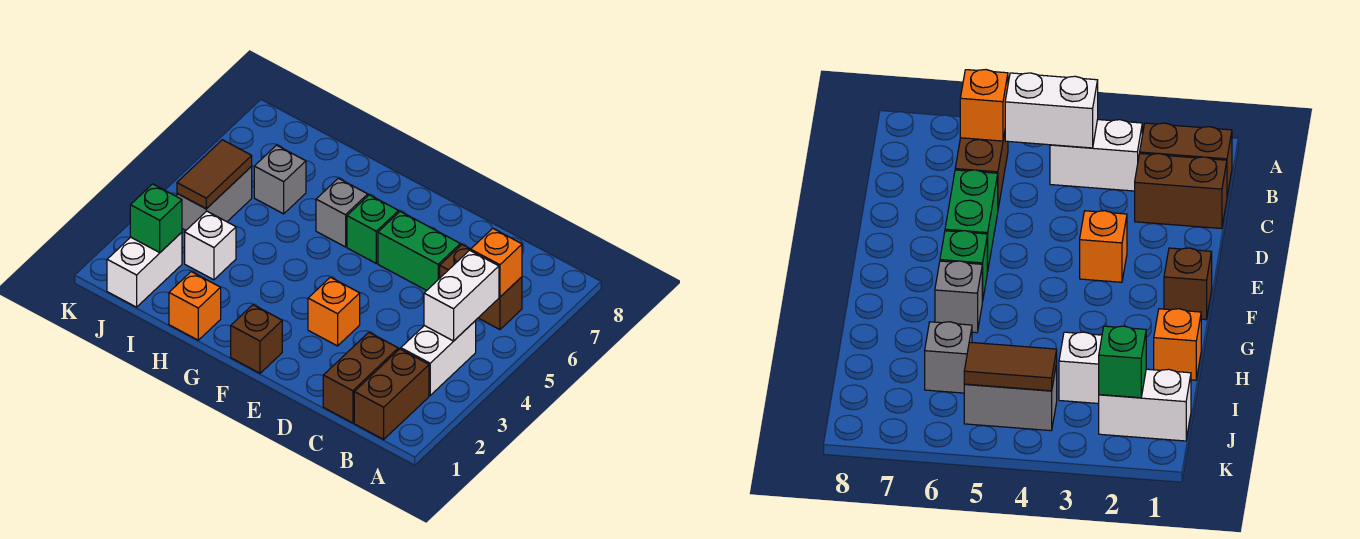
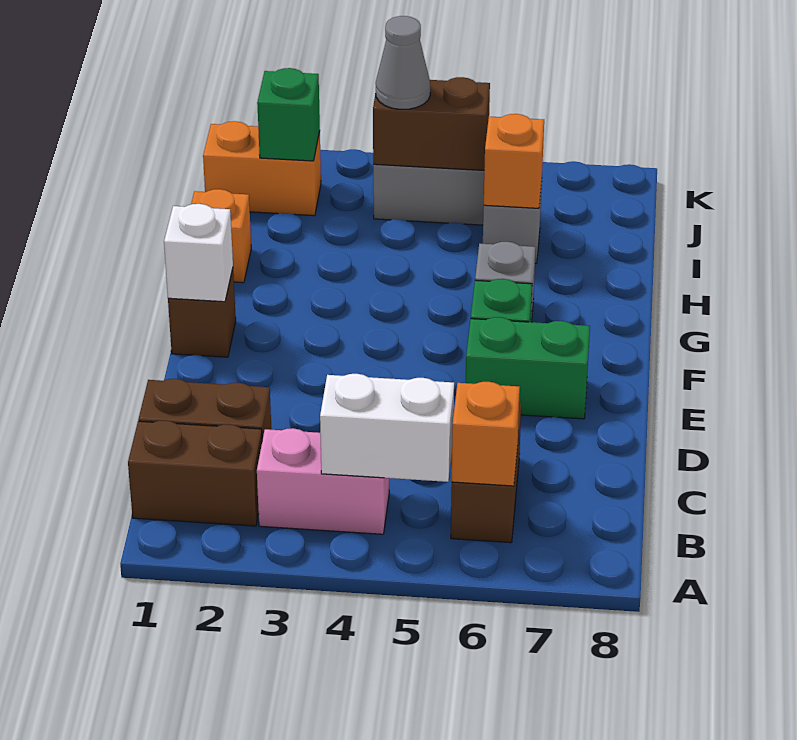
white 1x2 brick [401,321,476,395] -> pink 1x2 brick [257,428,389,534]
green 1x2 brick [378,211,460,291] -> green 1x2 brick turned to [466,317,590,419]
orange 1x1 brick [308,277,360,346] -> orange 1x1 brick moved to [484,114,544,208]
white 1x1 brick [185,211,236,280] -> white 1x1 brick moved to [164,204,233,302]
white 1x2 brick [107,232,182,307] -> orange 1x2 brick [203,121,321,216]
brown 1x2 tile [177,140,252,209] -> brown 1x2 brick [373,77,490,170]
none -> grey 1x1 cone [376,16,430,109]

